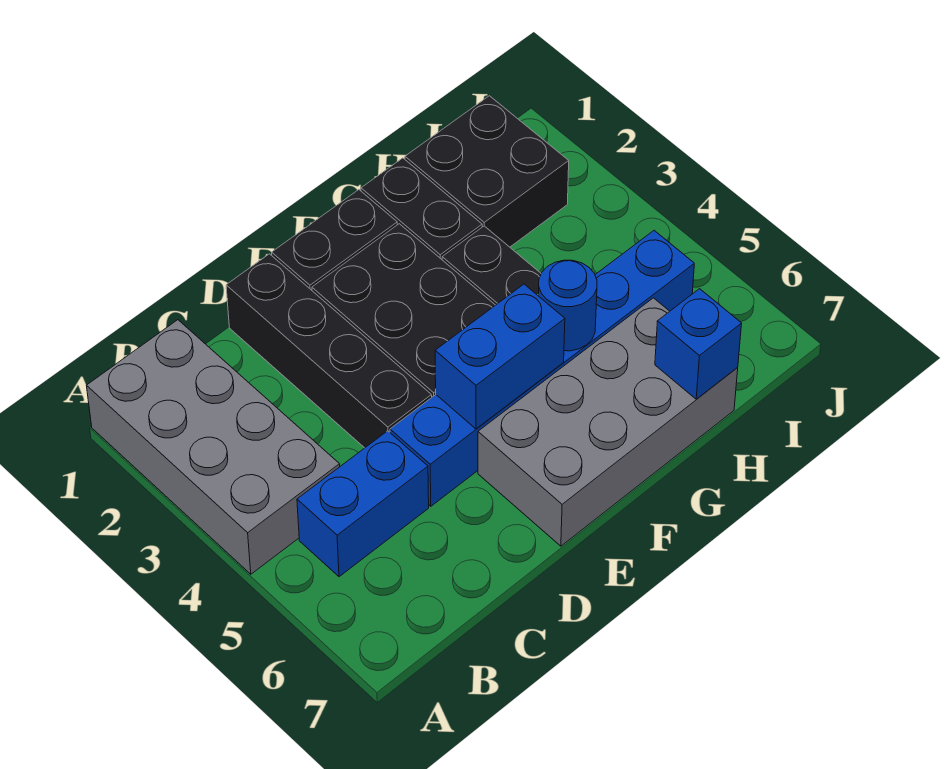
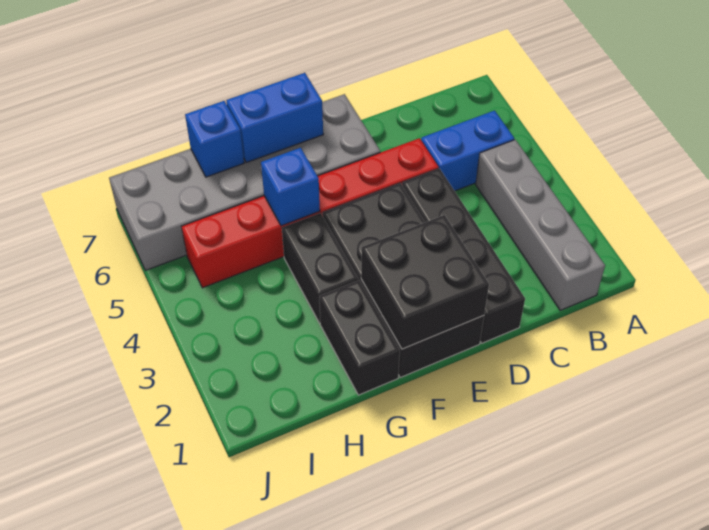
grey 2x4 brick [87,320,340,574] -> grey 1x4 brick [476,140,605,310]
blue 1x6 brick [390,231,694,506] -> red 1x6 brick [181,138,439,288]
blue 1x2 brick [435,284,565,429] -> blue 1x2 brick moved to [226,73,323,163]
grey 2x4 brick [478,298,738,546] -> grey 2x6 brick [109,94,380,270]
blue 1x1 round brick [538,260,597,351] -> blue 1x1 brick [261,148,320,226]
black 2x2 brick [405,96,569,247] -> black 2x2 brick moved to [361,215,489,349]

